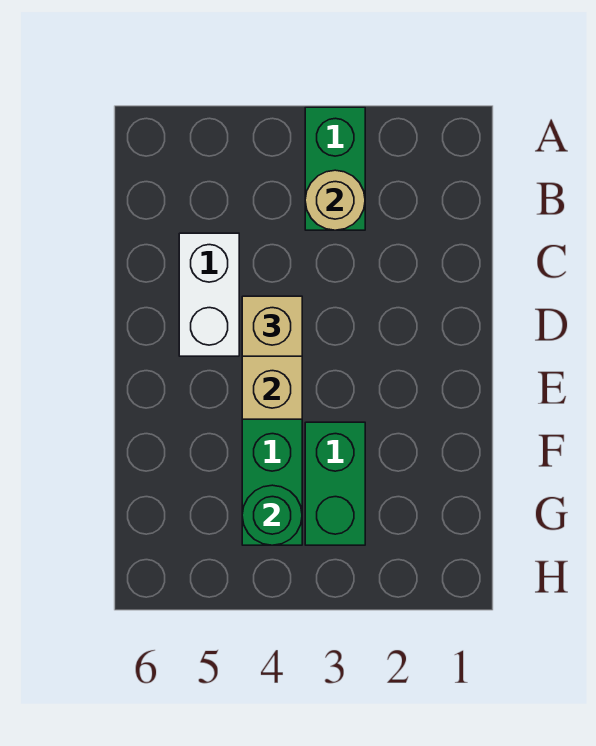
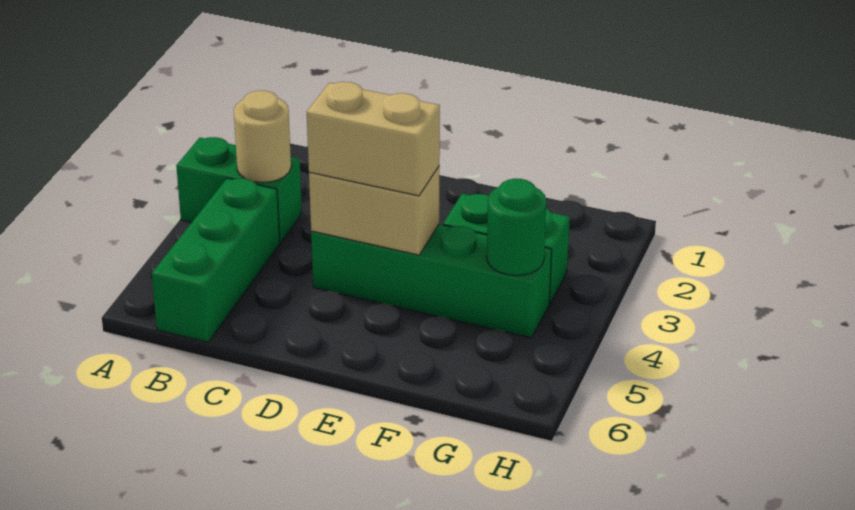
none -> green 1x3 brick [152,178,280,342]
white 1x2 brick [179,233,239,356] -> none
tan 1x1 brick [242,296,302,356] -> tan 1x2 brick [307,82,440,196]

